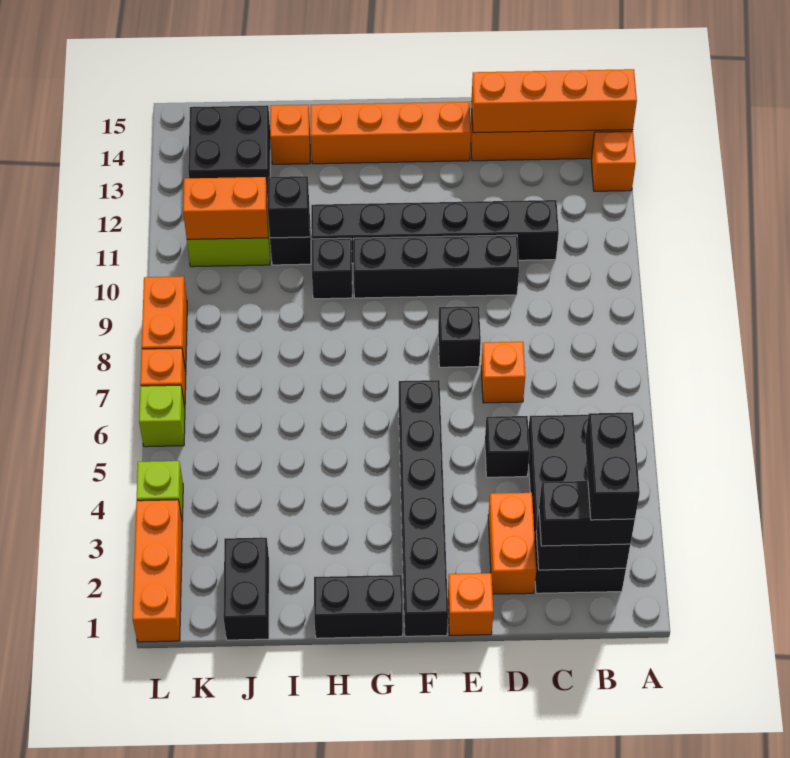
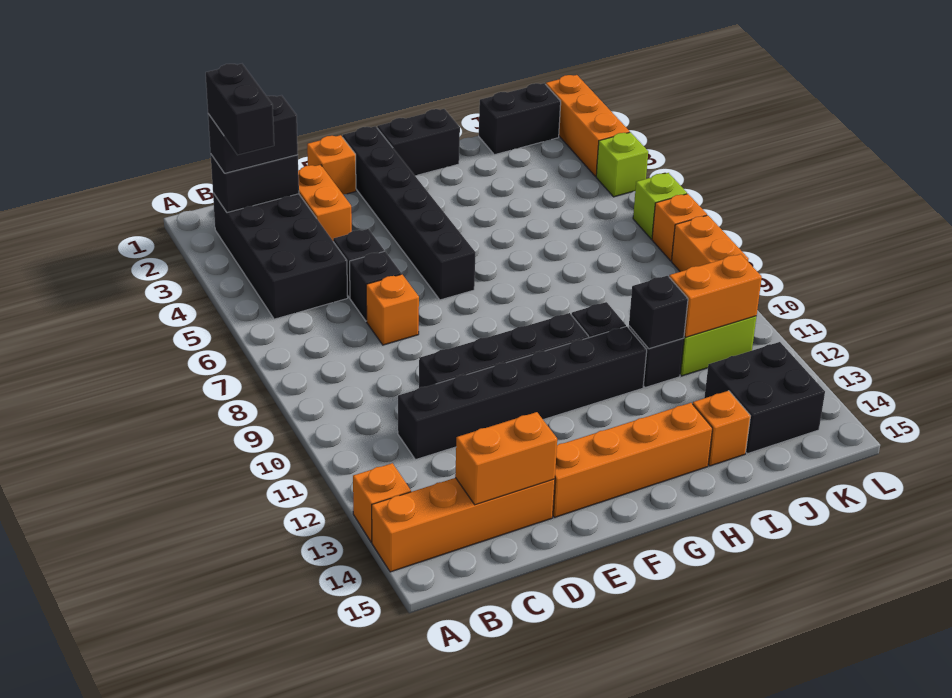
orange 1x4 brick [471,69,637,133] -> orange 1x2 brick [455,412,557,505]
black 1x1 brick [438,306,481,367] -> black 1x1 brick moved to [350,251,401,321]
black 1x2 brick [223,538,269,640] -> black 1x2 brick turned to [479,83,561,155]

